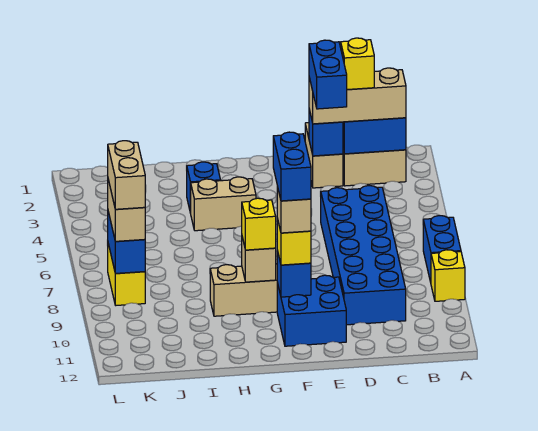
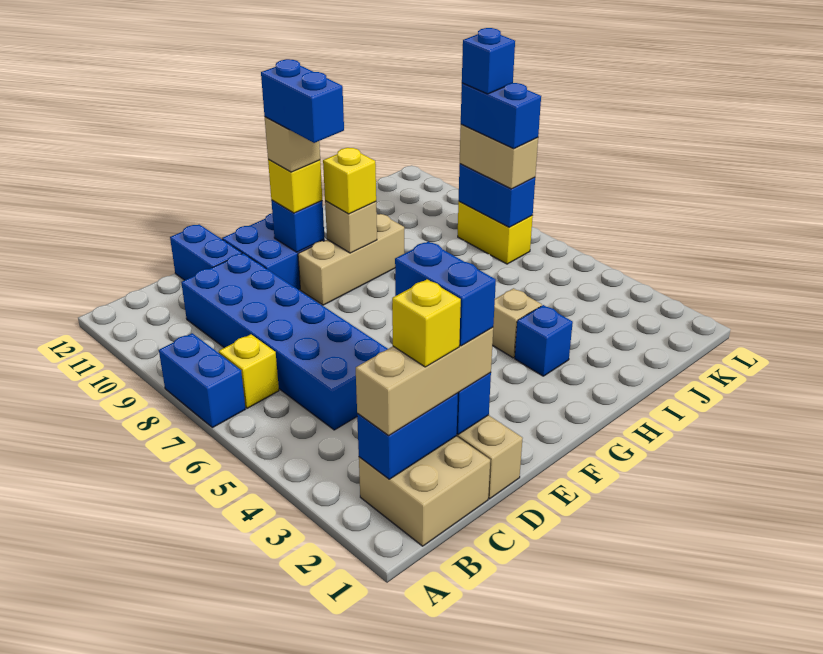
yellow 1x1 brick [431,250,465,301] -> yellow 1x1 brick moved to [219,334,279,408]
none -> blue 1x2 brick [170,225,242,280]
tan 1x2 brick [191,177,256,231] -> tan 1x1 brick [492,288,542,358]
tan 1x2 brick [107,141,145,209] -> blue 1x2 brick [461,83,541,149]
none -> blue 1x1 brick [462,28,515,94]

